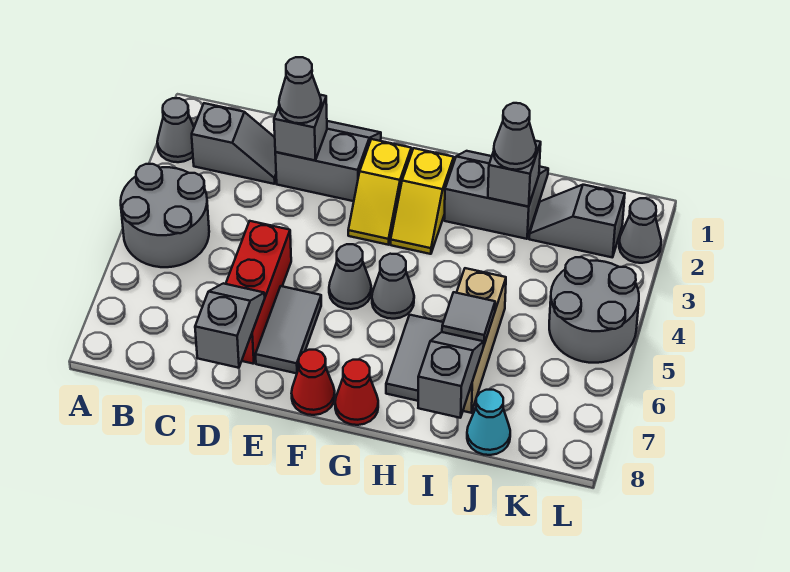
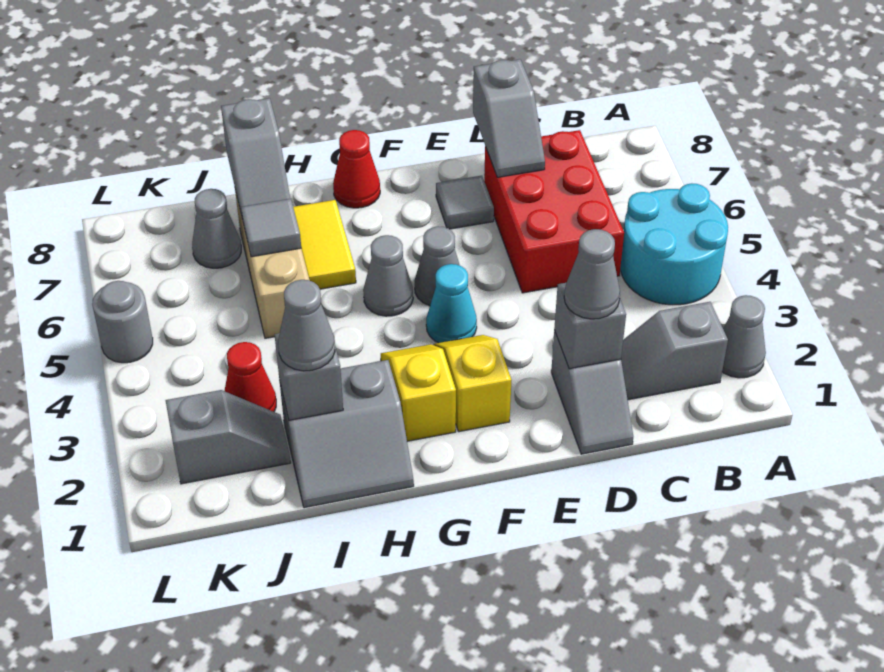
grey 2x2 round brick [121,164,209,267] -> cyan 2x2 round brick [620,183,728,305]
grey 2x2 slope [275,121,381,201] -> grey 1x2 slope [551,331,633,454]
red 1x3 brick [226,221,291,364] -> red 2x3 brick [484,130,624,293]
grey 1x2 tile [255,286,321,373] -> grey 1x1 tile [436,176,494,229]
red 1x1 cone [292,350,335,415] -> red 1x1 cone moved to [225,342,276,412]
grey 1x2 tile [386,315,443,401] -> yellow 1x2 tile [293,200,356,289]
cyan 1x1 cone [467,390,510,455] -> cyan 1x1 cone moved to [426,264,477,343]
grey 2x2 round brick [549,257,639,363] -> grey 1x1 round brick [92,281,153,363]
grey 1x1 cone [619,198,661,263] -> grey 1x1 cone moved to [192,189,241,268]

